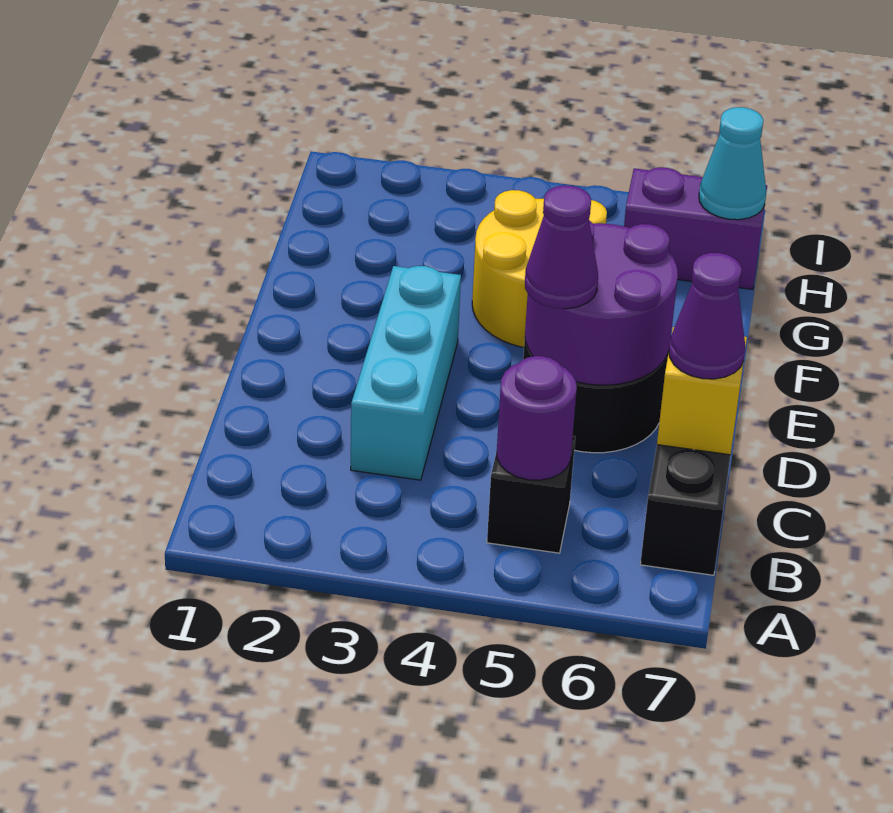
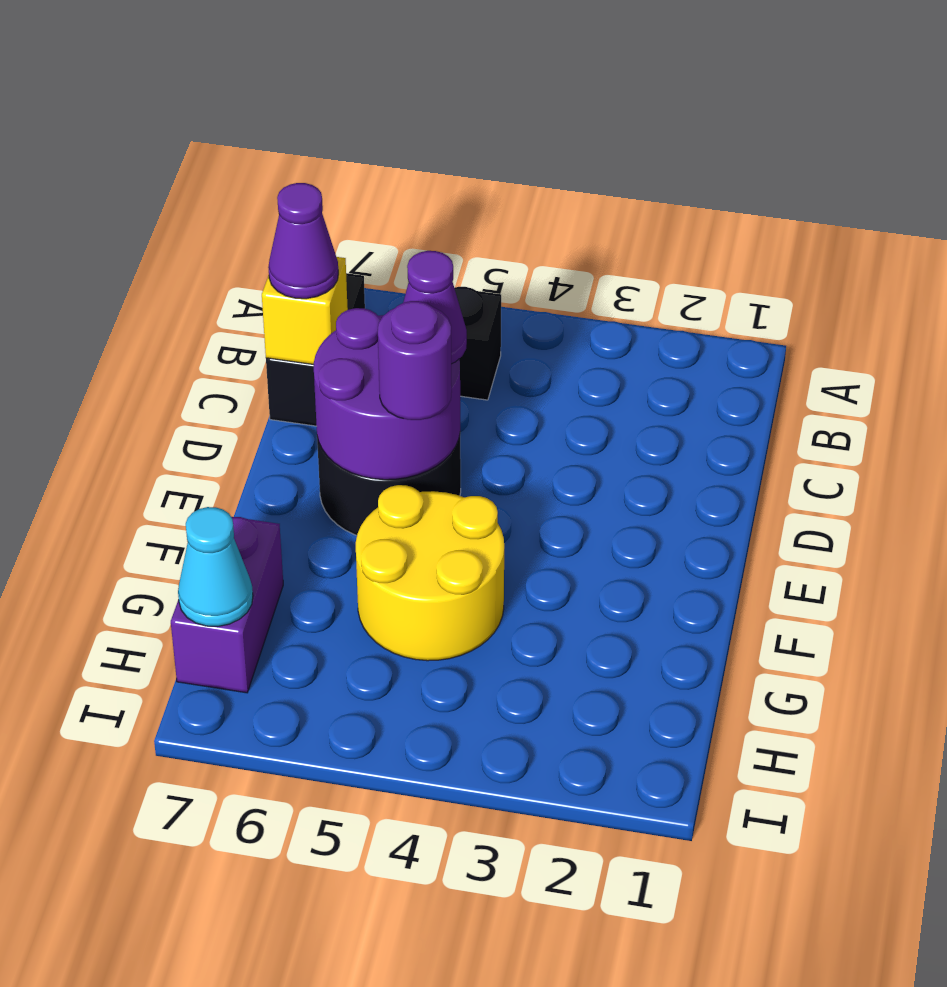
purple 1x1 round brick [497,356,577,480] -> purple 1x1 round brick moved to [378,301,452,420]
cyan 1x3 brick [351,266,461,480] -> none
purple 1x2 brick [624,167,767,290] -> purple 1x2 brick turned to [171,517,283,693]

